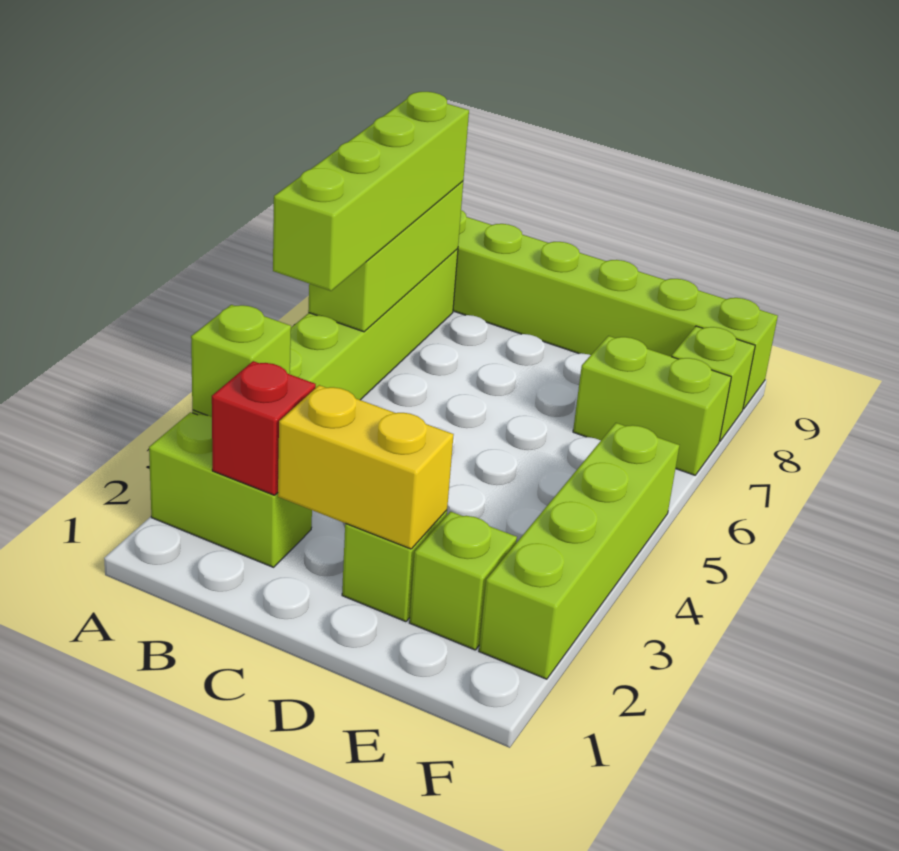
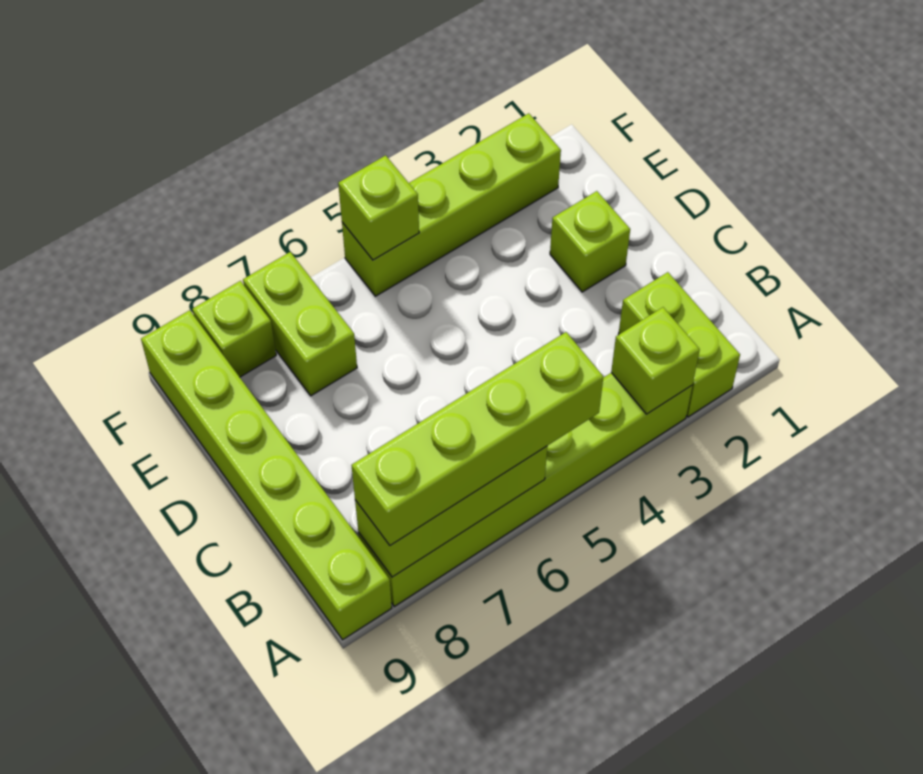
red 1x1 brick [212,361,316,495] -> none
yellow 1x2 brick [278,385,454,549] -> none
lime 1x1 brick [409,511,517,650] -> lime 1x1 brick moved to [338,155,419,260]

